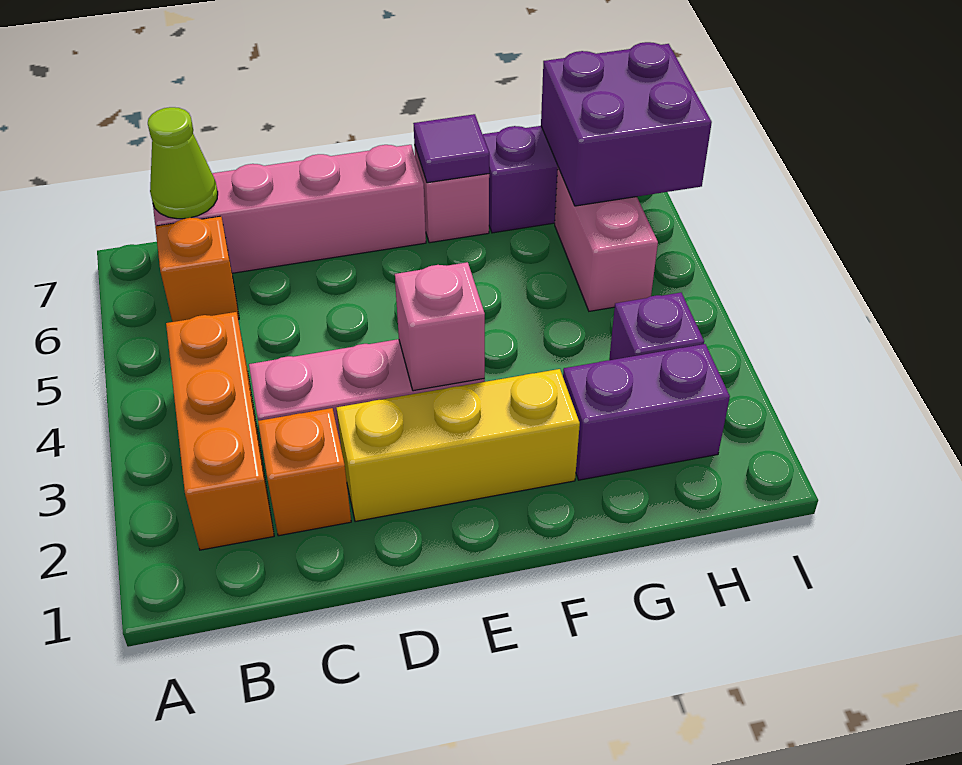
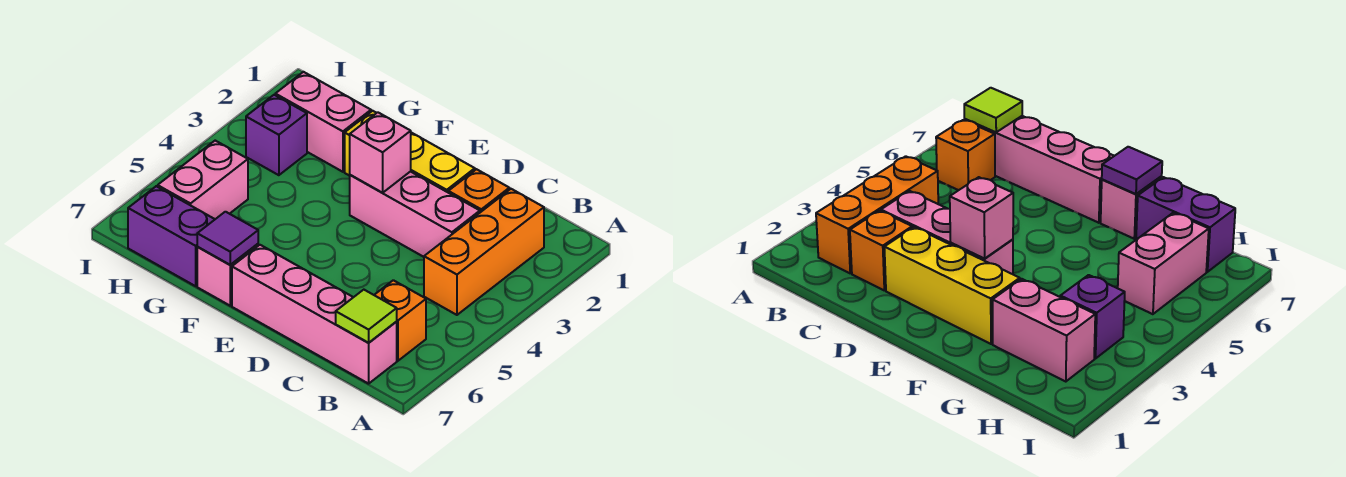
lime 1x1 cone [148,107,218,219] -> lime 1x1 tile [336,290,397,343]
purple 1x2 brick [563,344,730,480] -> pink 1x2 brick [275,72,371,172]
purple 2x2 brick [541,42,712,206] -> none

